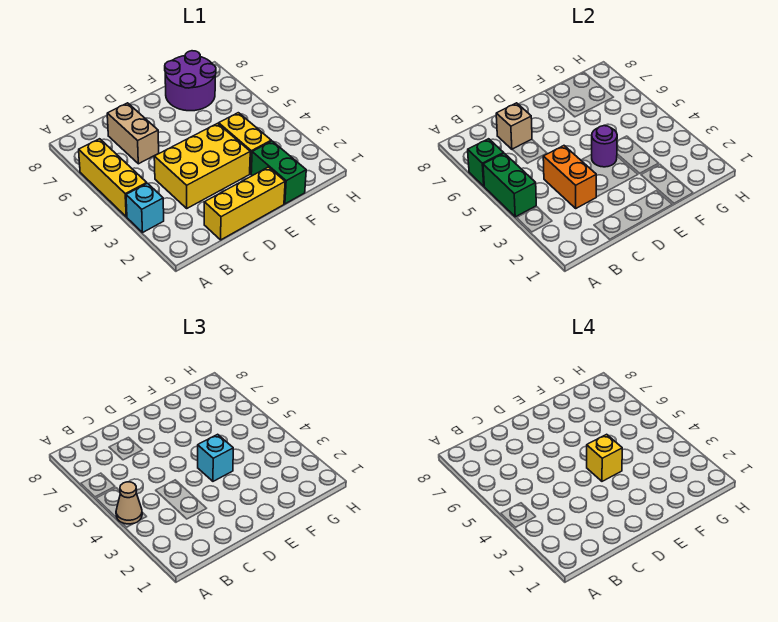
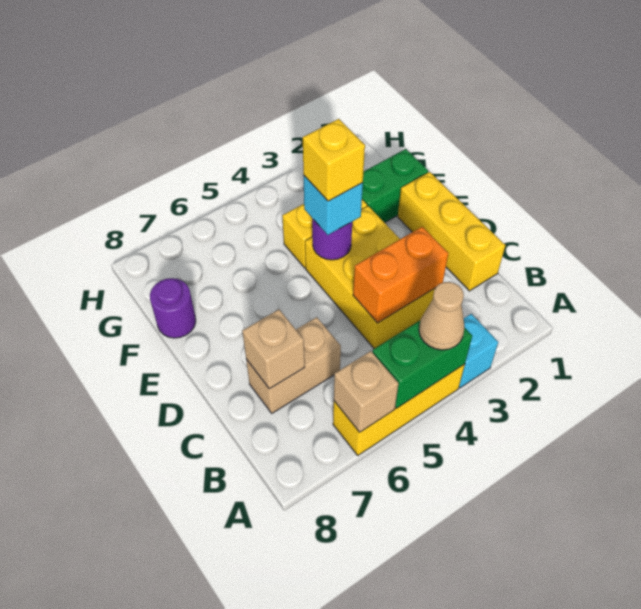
green 1x1 brick [468,139,504,186] -> tan 1x1 brick [334,351,399,432]
purple 2x2 round brick [165,51,216,111] -> purple 1x1 round brick [150,278,196,338]

